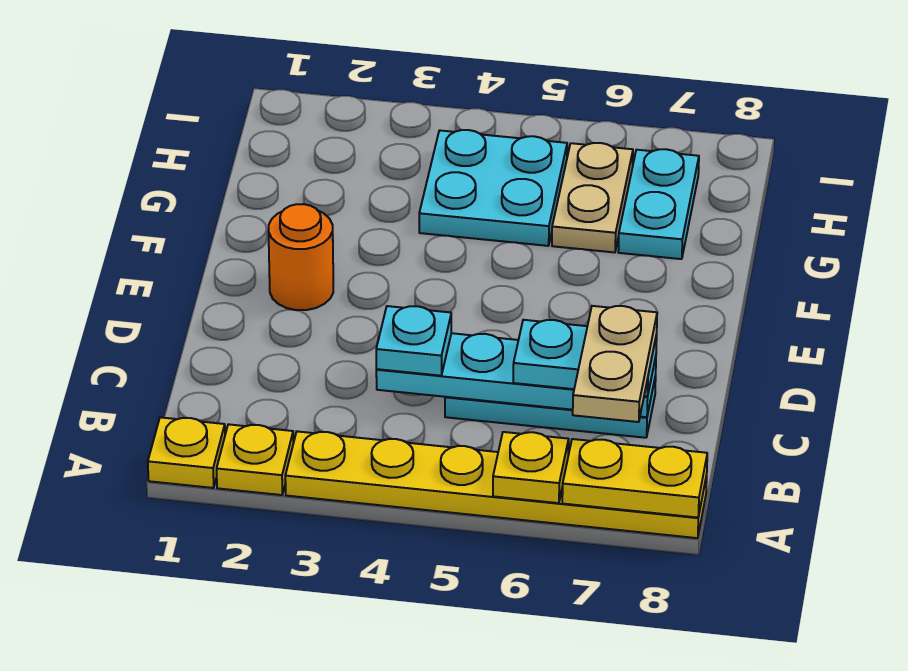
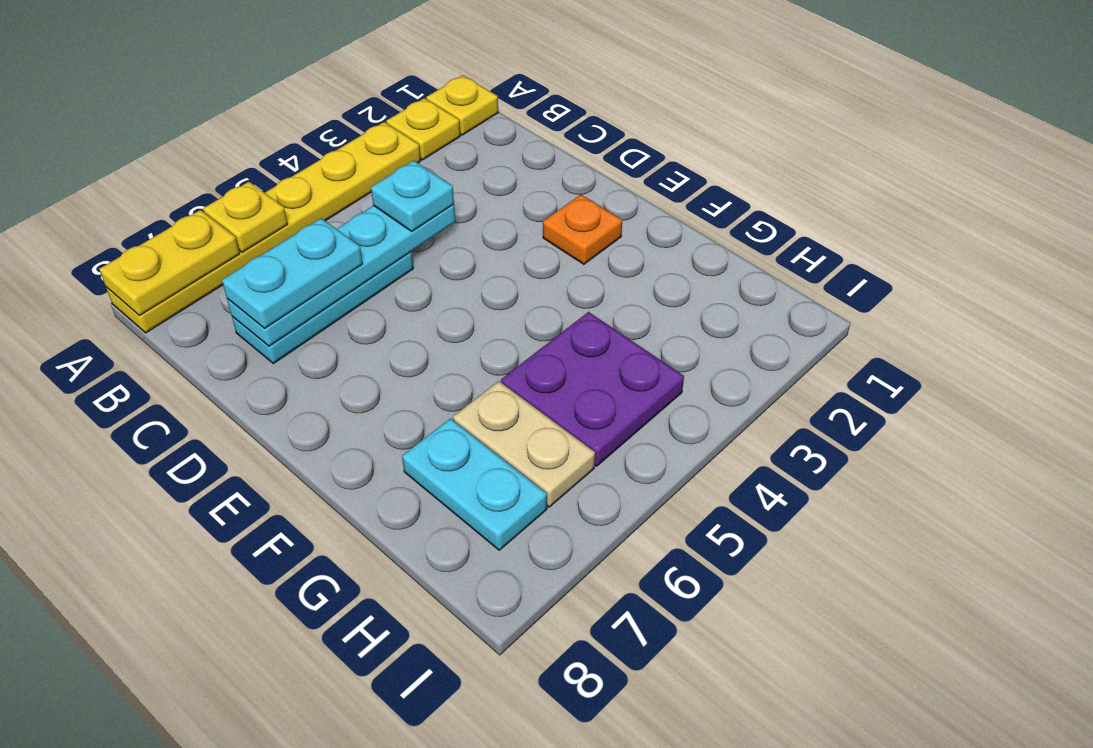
tan 1x2 plate [573,306,657,422] -> none
orange 1x1 round brick [269,204,333,310] -> orange 1x1 plate [543,195,622,264]
cyan 2x2 plate [419,130,567,246] -> purple 2x2 plate [501,312,684,466]

